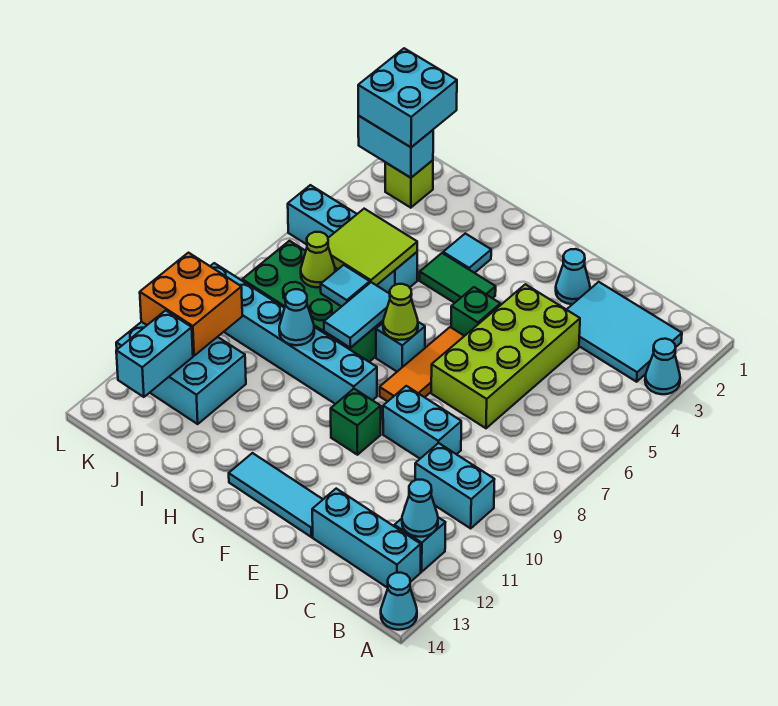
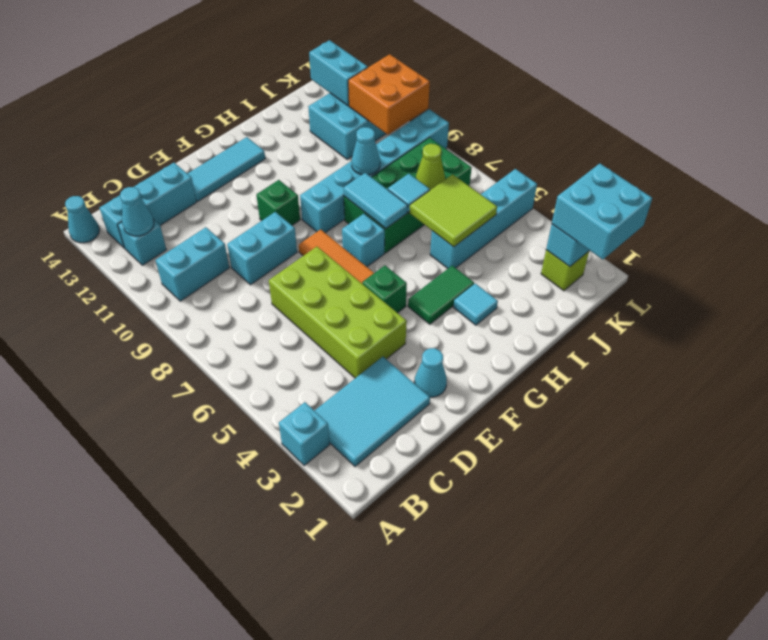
cyan 1x1 cone [645,339,680,394] -> cyan 1x1 brick [279,402,330,466]
lime 1x1 cone [383,284,418,340] -> none

